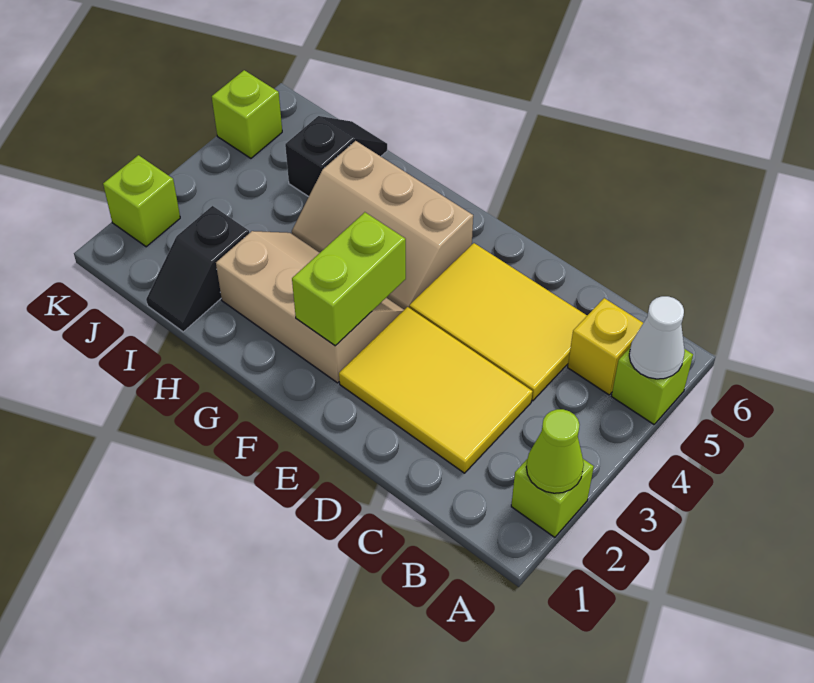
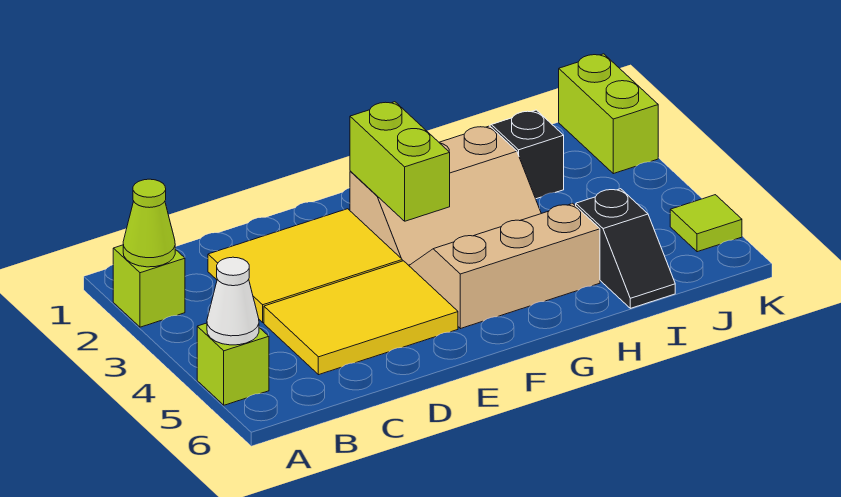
yellow 1x1 brick [568,298,643,395] -> none
lime 1x1 brick [103,155,180,247] -> lime 1x2 brick [559,54,658,174]
lime 1x1 brick [212,70,282,158] -> lime 1x1 tile [670,195,742,252]

